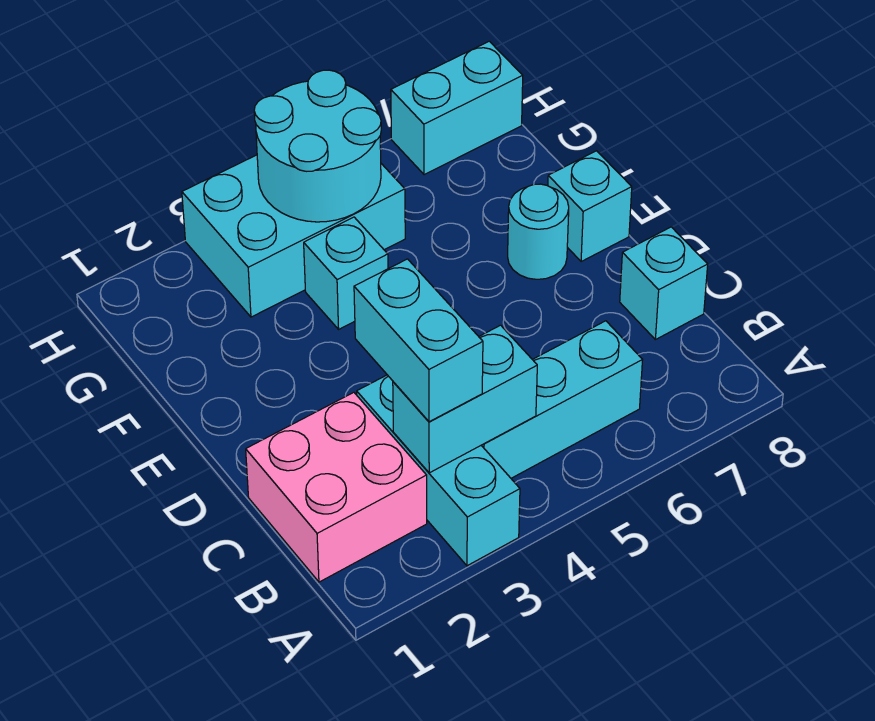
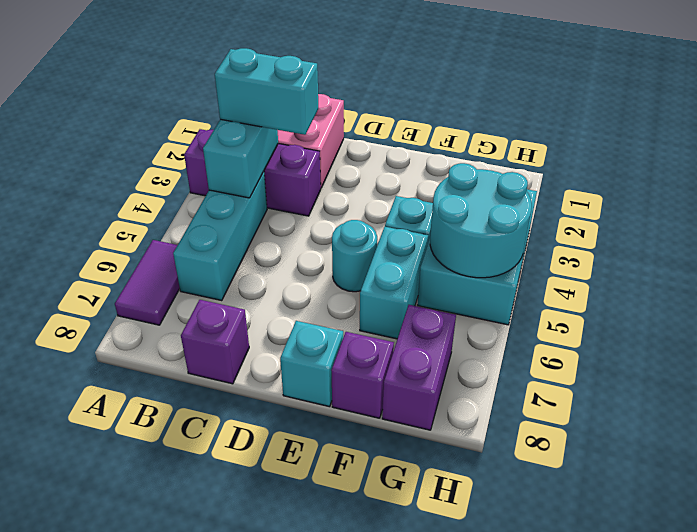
cyan 1x3 brick [357,375,520,566] -> purple 1x3 brick [184,129,321,216]
none -> purple 1x2 tile [115,240,180,325]
cyan 1x1 brick [620,227,708,340] -> purple 1x1 brick [181,300,249,384]
cyan 1x1 round brick [508,184,569,279] -> cyan 1x1 round brick moved to [332,220,377,292]
none -> purple 1x1 brick [331,332,394,418]
none -> purple 1x2 brick [382,305,456,430]
cyan 1x2 brick [391,41,523,175] -> cyan 1x2 brick moved to [360,227,428,339]

